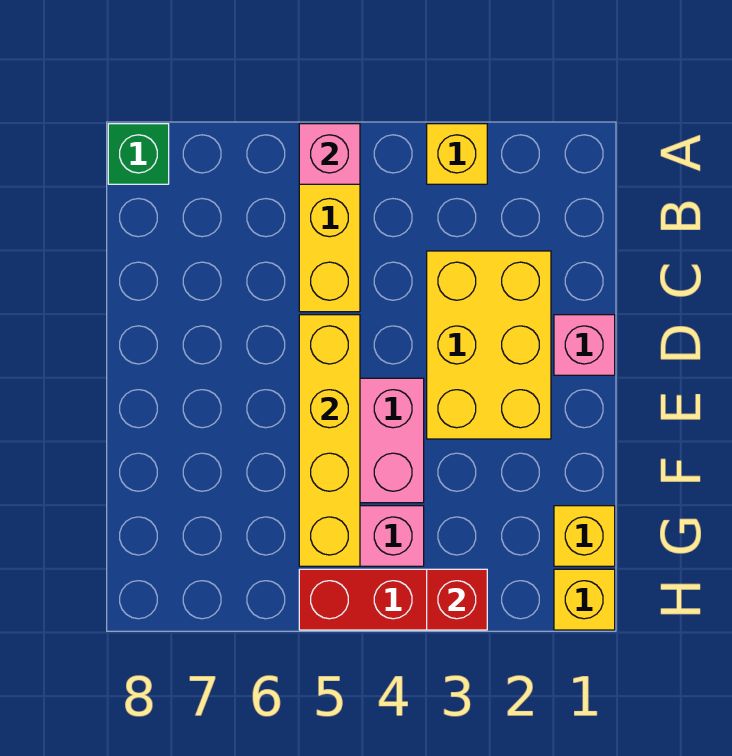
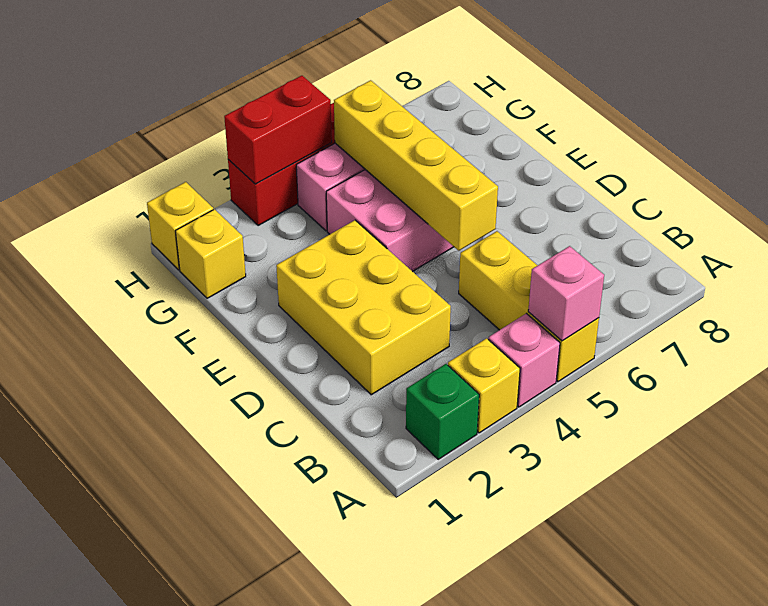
green 1x1 brick [108,124,169,184] -> green 1x1 brick moved to [406,364,479,459]
pink 1x1 brick [554,315,615,375] -> pink 1x1 brick moved to [488,313,560,407]
red 1x1 brick [427,569,487,630] -> red 1x2 brick [224,76,332,184]

